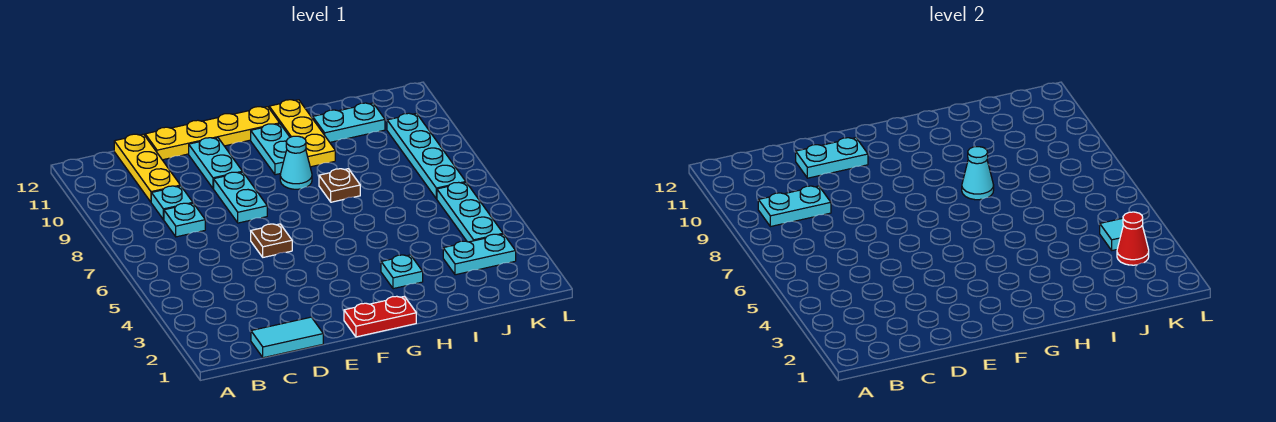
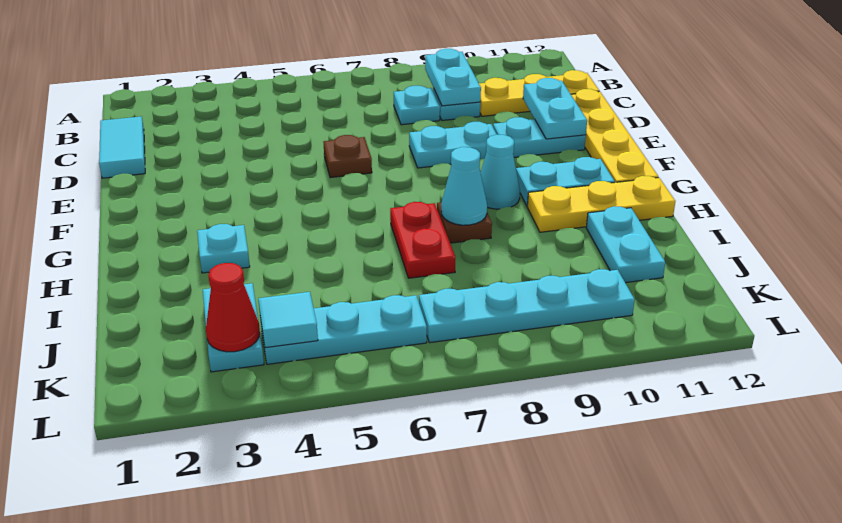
red 1x2 plate [344,296,416,337] -> red 1x2 plate moved to [390,202,456,278]

